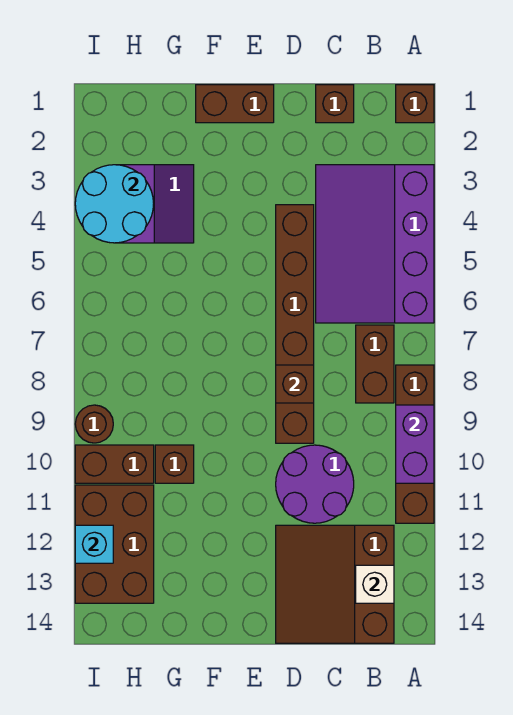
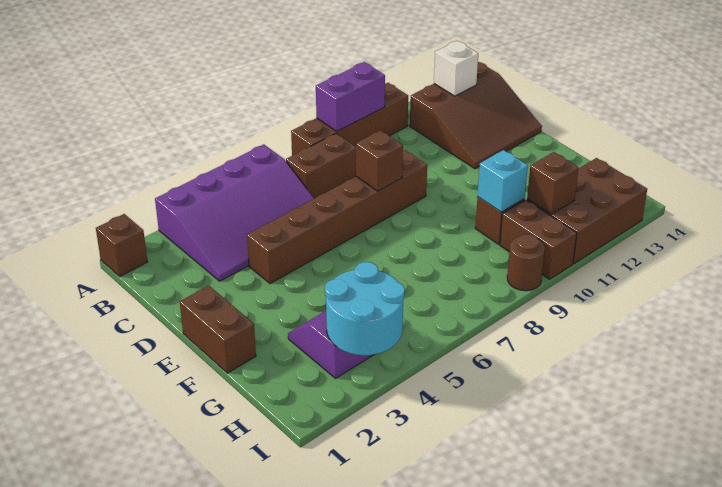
brown 1x1 brick [316,85,354,123] -> brown 1x1 brick moved to [527,152,579,214]
purple 2x2 round brick [276,445,354,523] -> none
cyan 1x1 brick [75,525,113,563] -> cyan 1x1 brick moved to [478,150,528,212]

